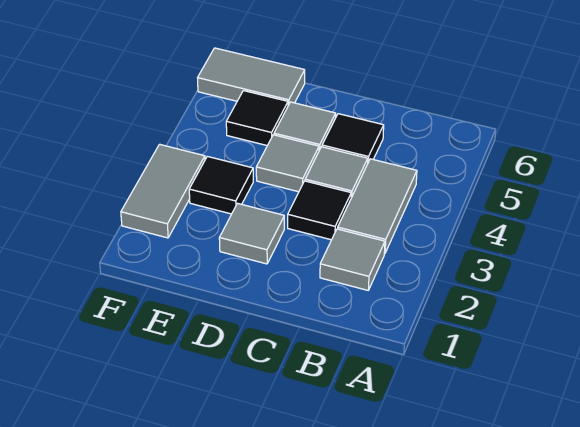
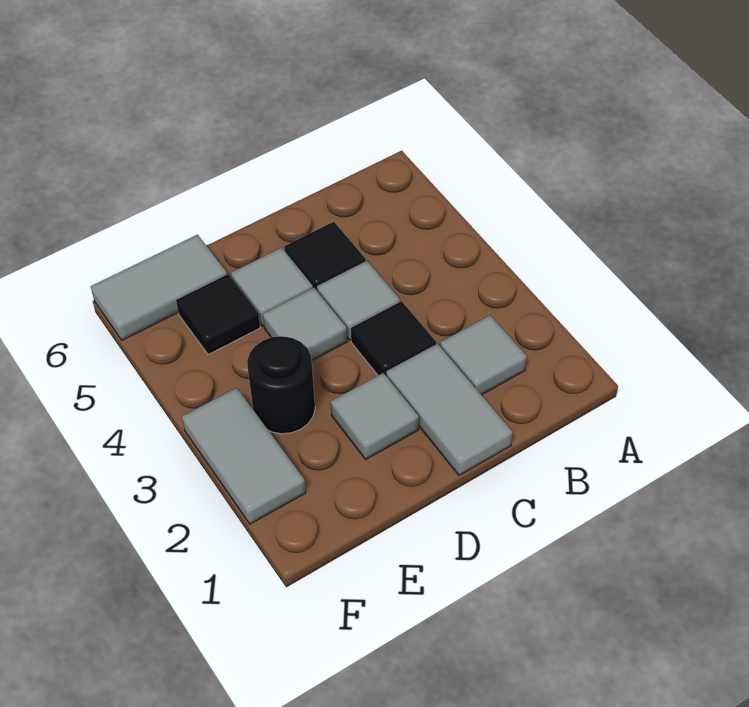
grey 1x2 tile [338,159,417,253] -> grey 1x2 tile moved to [386,344,512,475]
black 1x1 tile [189,156,253,214] -> black 1x1 round brick [247,336,315,434]

